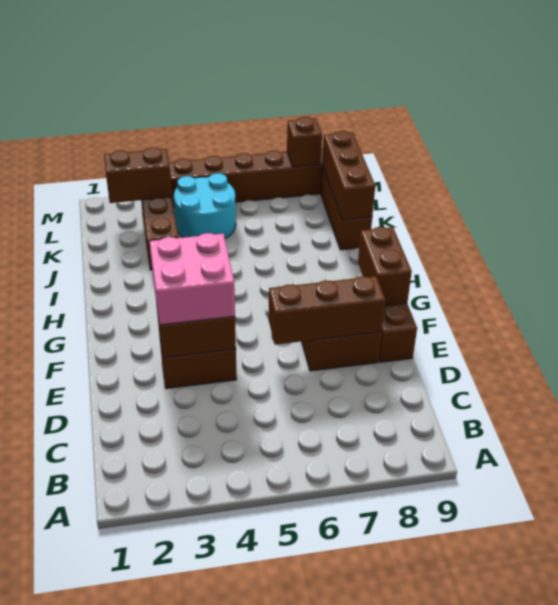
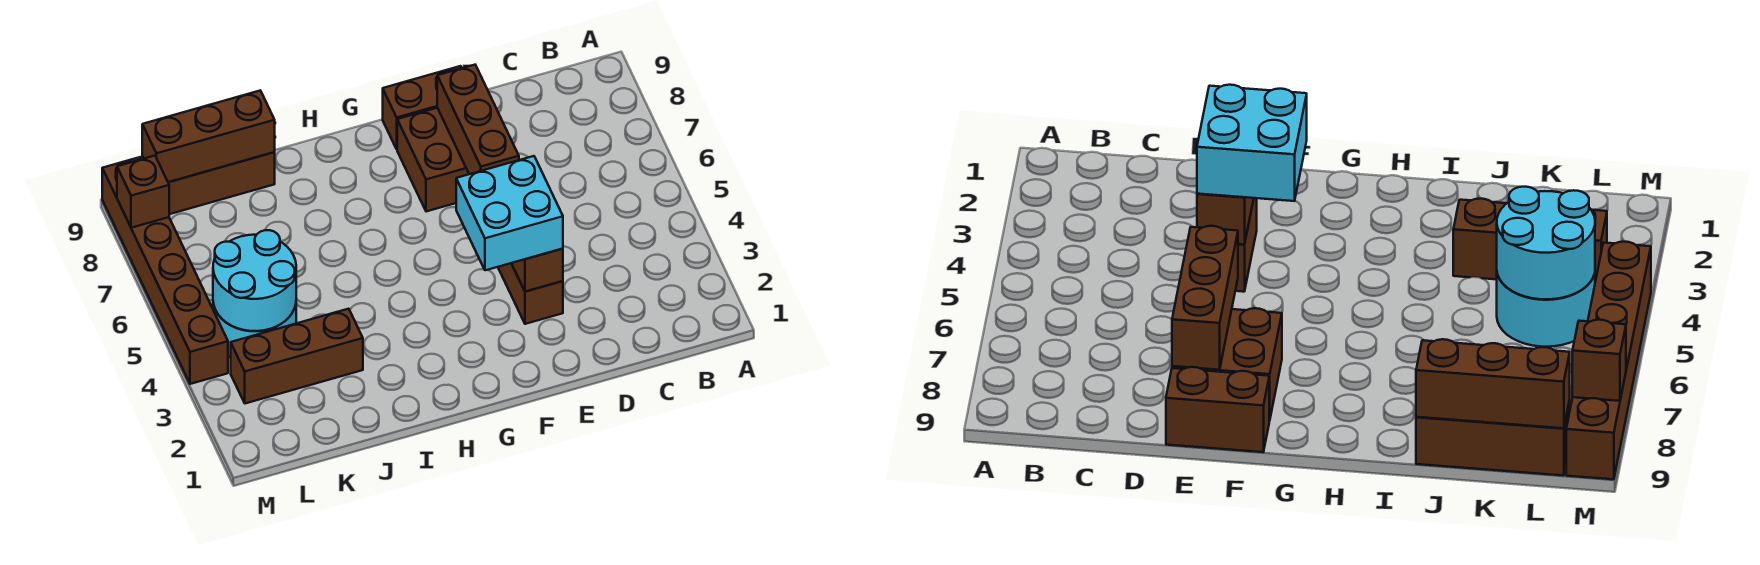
pink 2x2 brick [150,233,235,325] -> cyan 2x2 brick [456,156,563,270]
brown 1x2 brick [358,227,412,306] -> none
none -> cyan 2x2 round brick [213,230,296,331]
brown 1x2 brick [104,147,172,203] -> none

